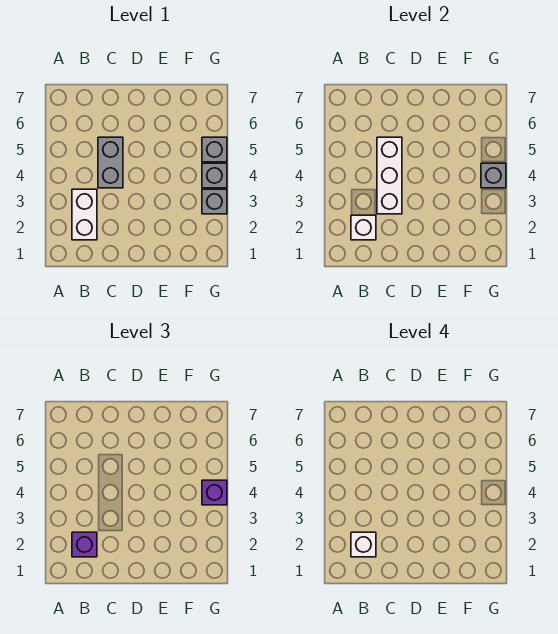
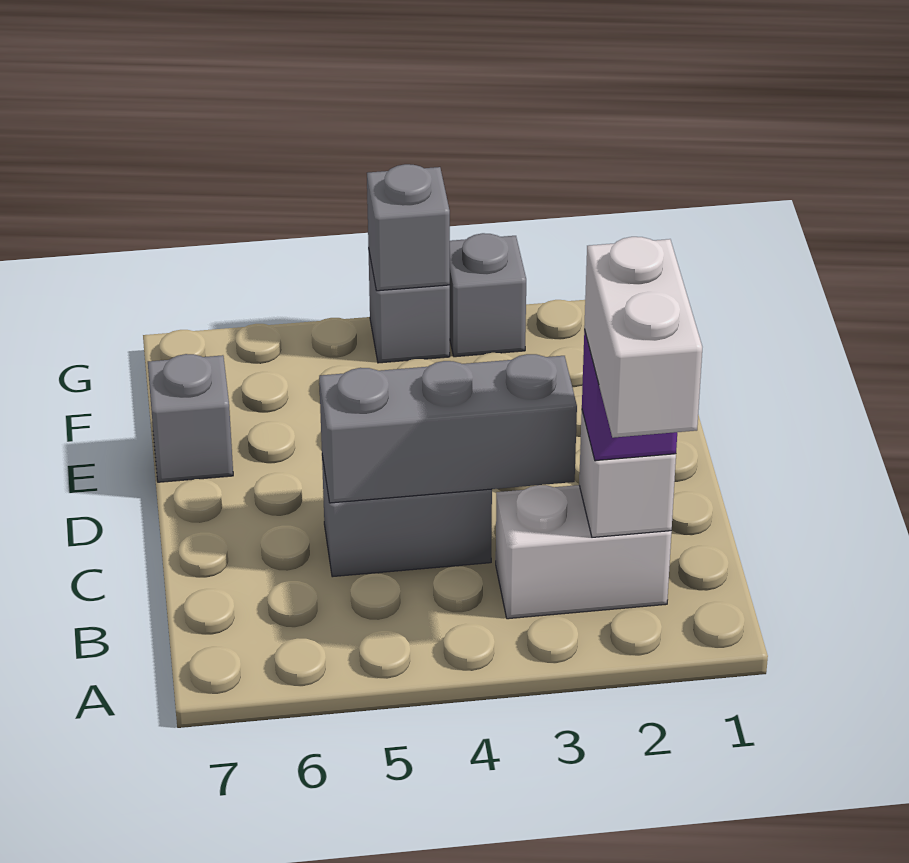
white 1x1 brick [351,532,376,557] -> white 1x2 brick [584,237,702,438]
white 1x3 brick [377,137,402,214] -> grey 1x3 brick [319,354,577,503]
purple 1x1 brick [202,480,227,505] -> none
grey 1x1 brick [202,137,227,162] -> grey 1x1 brick moved to [148,354,233,482]

